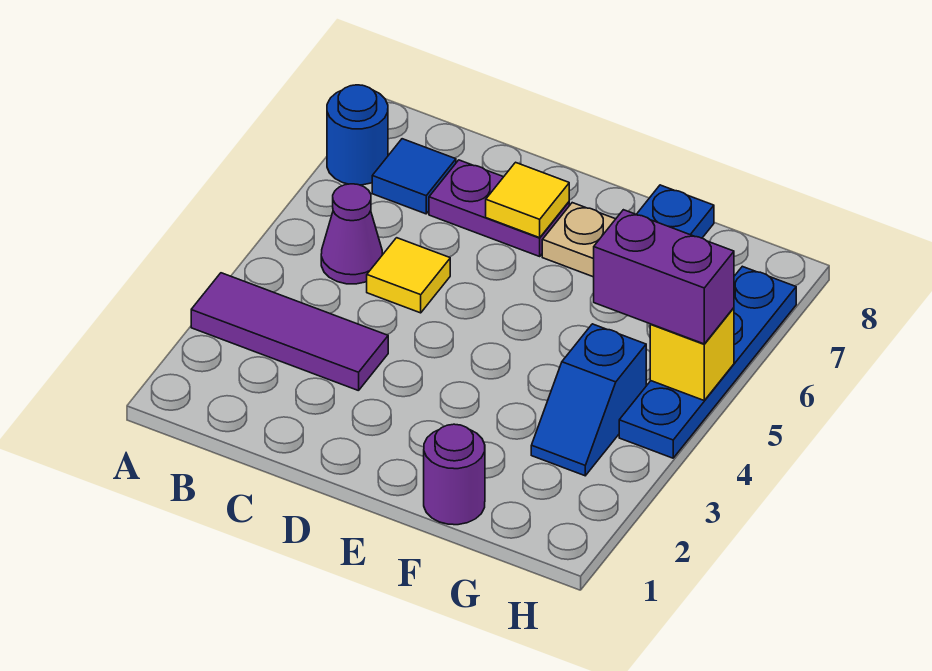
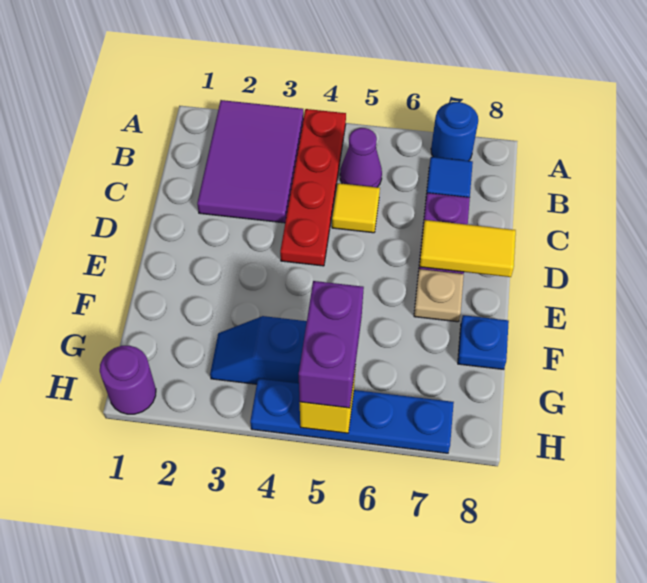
purple 1x3 tile [191,273,388,391] -> purple 2x3 tile [197,100,304,223]
none -> red 1x4 plate [280,109,346,266]
yellow 1x1 tile [486,162,569,238] -> yellow 1x2 tile [419,220,516,277]
purple 1x1 round brick [424,424,485,525] -> purple 1x1 round brick moved to [100,346,156,414]

